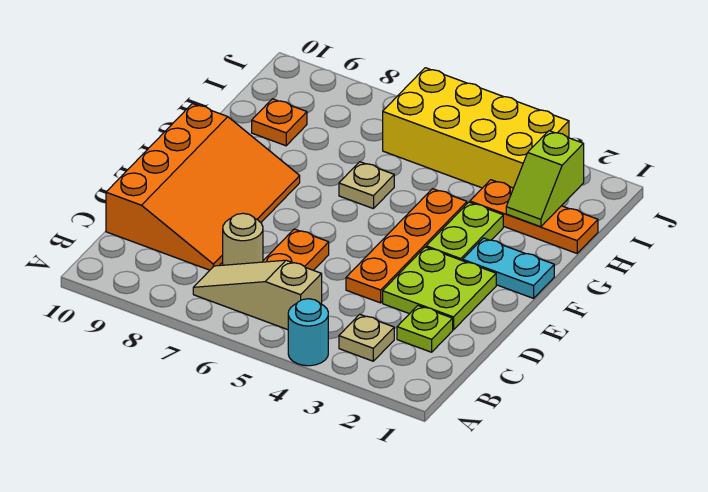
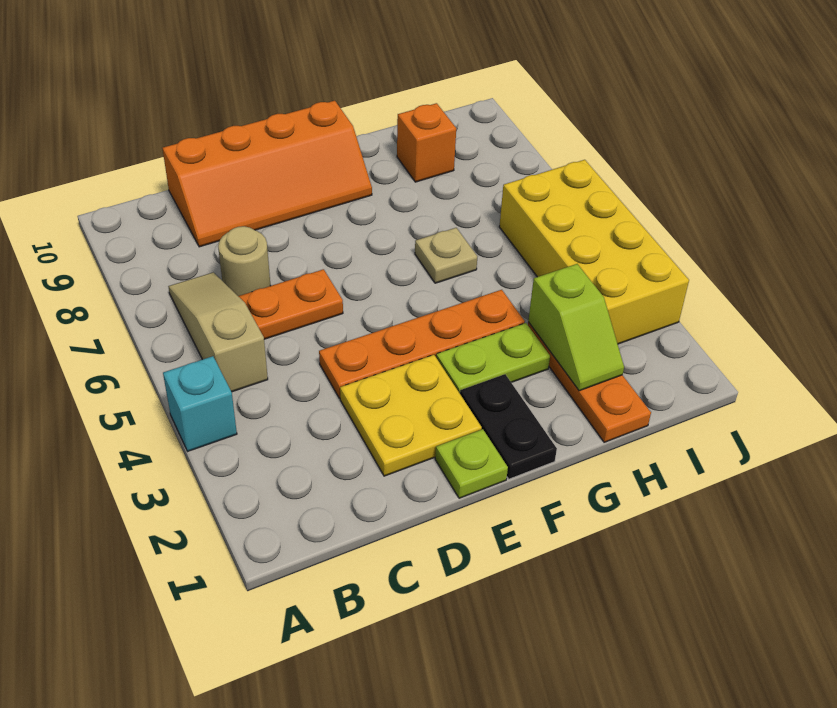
cyan 1x1 round brick [288,299,328,366] -> cyan 1x1 brick [163,356,237,451]
tan 1x1 plate [339,314,394,361] -> none
lime 1x1 plate [397,306,453,352] -> lime 1x1 plate moved to [435,429,508,498]
orange 3x4 slope [106,104,300,270] -> orange 2x4 slope [162,101,372,247]
lime 2x2 plate [383,247,496,330] -> yellow 2x2 plate [340,355,482,476]
cyan 1x2 plate [463,238,554,298] -> black 1x2 plate [460,374,557,479]
lime 1x2 slope [506,131,584,227] -> lime 1x2 slope turned to [528,264,624,391]
orange 1x1 plate [252,99,307,146] -> orange 1x1 brick [397,103,456,182]

